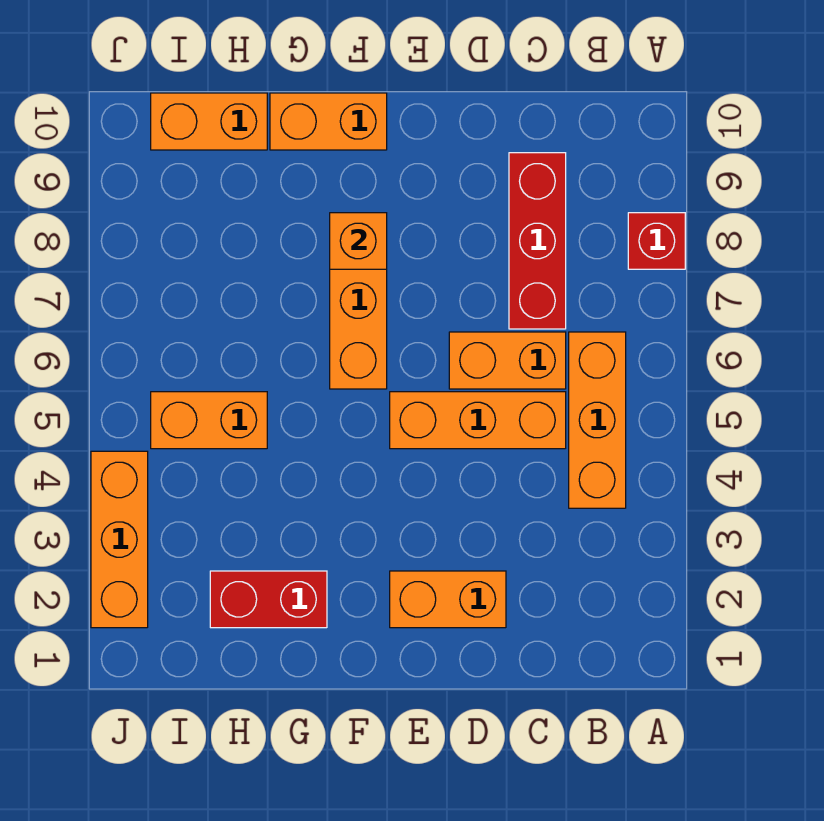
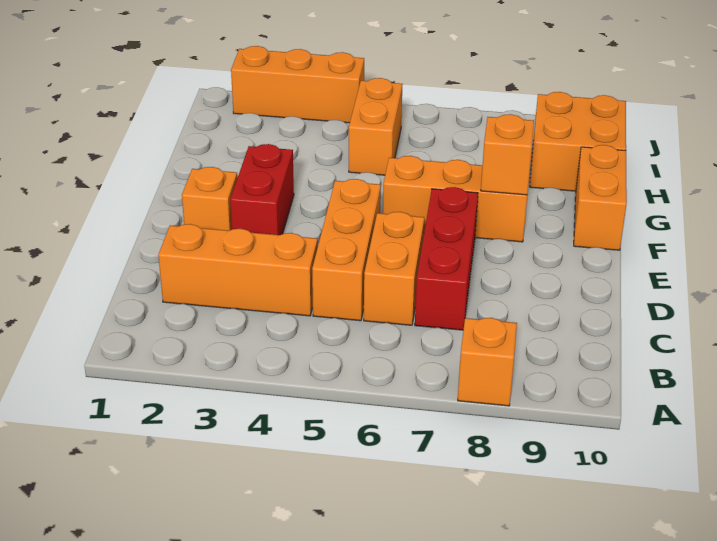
red 1x1 brick [628,213,685,269] -> orange 1x1 brick [458,318,517,406]
orange 1x3 brick [569,332,626,508] -> orange 1x3 brick moved to [158,224,318,316]
red 1x3 brick [509,153,566,329] -> red 1x3 brick turned to [415,187,478,330]
orange 1x2 brick [390,571,506,628] -> orange 1x1 brick [182,167,237,231]
red 1x2 brick [210,571,327,628] -> red 1x2 brick moved to [230,144,294,235]
orange 1x2 brick [151,93,267,150] -> orange 2x2 brick [530,92,626,191]

